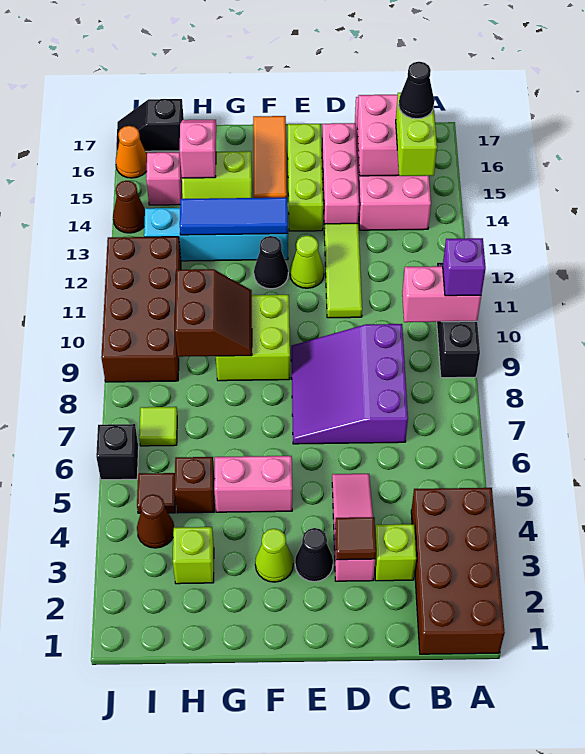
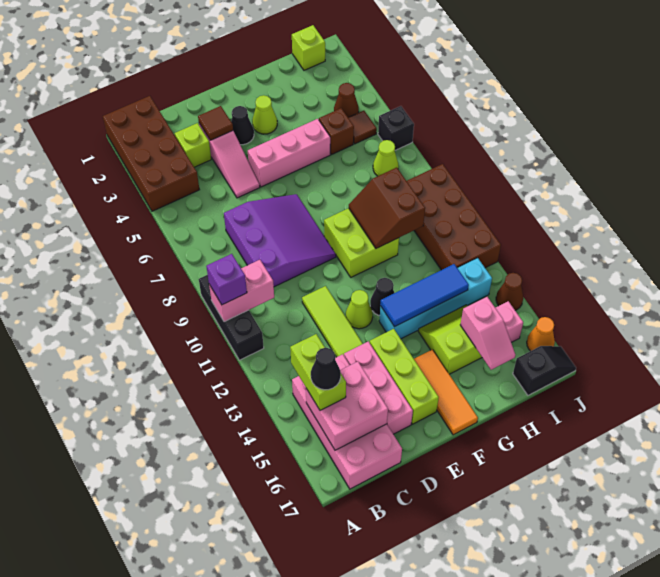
pink 1x2 brick [214,456,292,512] -> pink 1x3 brick [248,119,330,187]
lime 1x1 brick [173,527,214,584] -> lime 1x1 brick moved to [292,25,325,70]
lime 1x1 tile [139,407,177,446] -> lime 1x1 cone [373,140,399,176]

